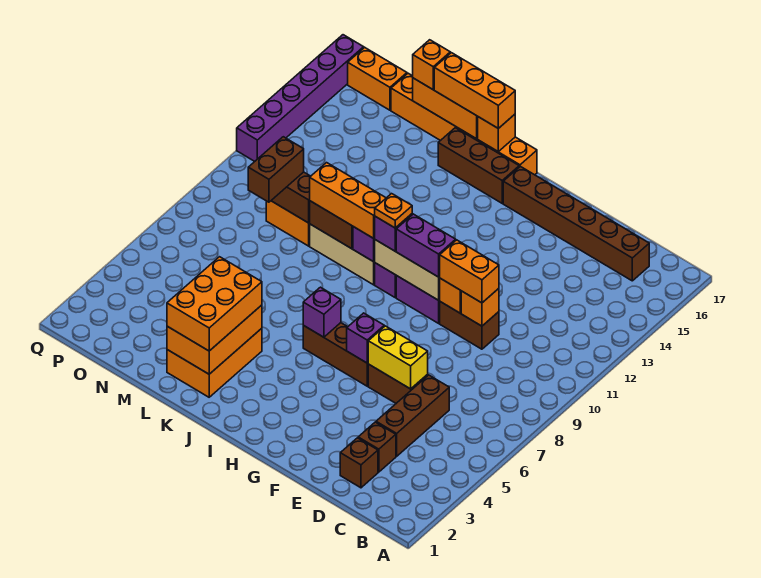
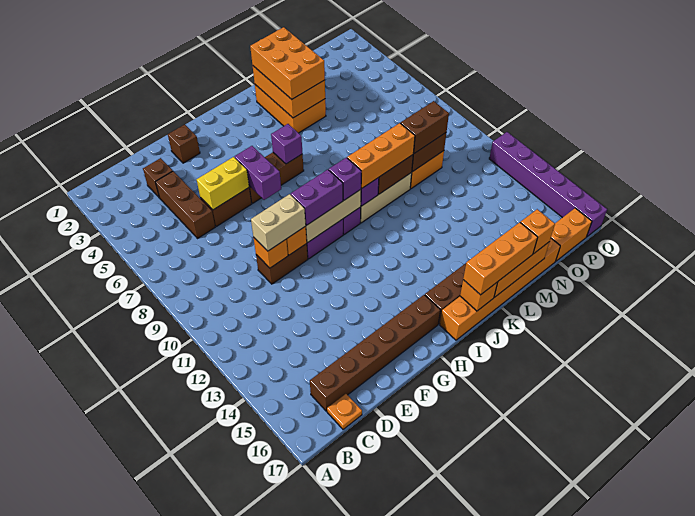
brown 1x1 brick [340,438,378,488] -> brown 1x1 brick moved to [168,125,200,163]
orange 1x2 brick [439,240,499,303] -> tan 1x2 brick [251,194,306,251]
purple 1x1 brick [347,313,384,363] -> purple 1x2 brick [235,146,281,200]
orange 1x1 plate [375,194,412,228] -> orange 1x1 plate moved to [327,394,362,430]
brown 1x2 brick [248,137,304,202] -> brown 1x2 brick turned to [401,101,449,153]

